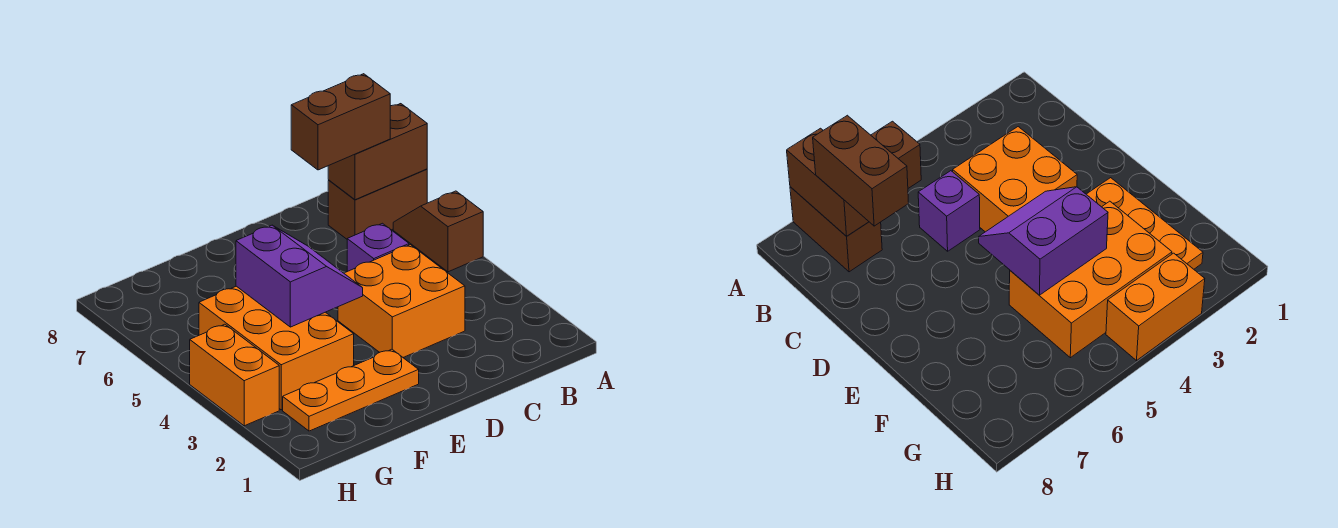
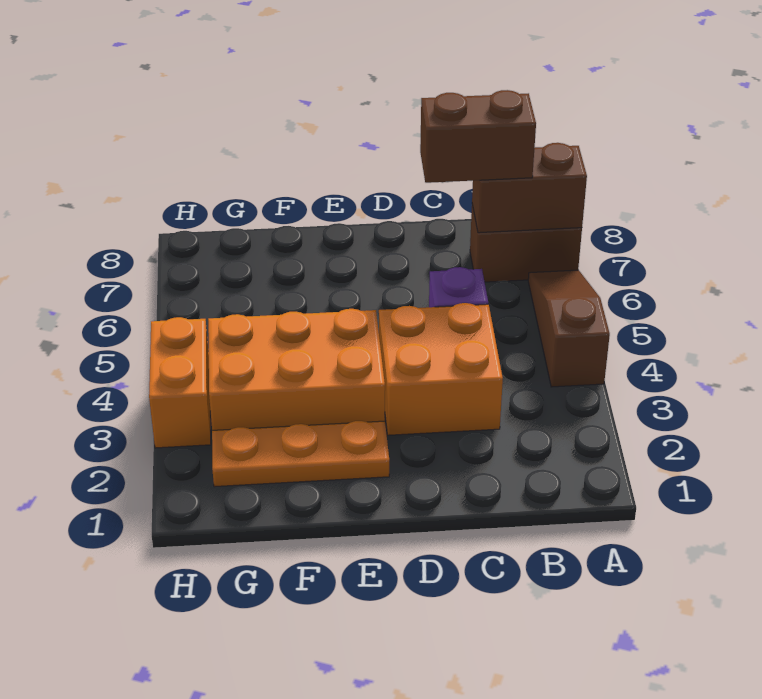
brown 1x2 slope [393,191,483,272] -> brown 1x3 slope [528,270,610,387]
purple 2x2 slope [236,225,363,327] -> none
orange 2x3 brick [199,286,354,410] -> orange 2x3 brick turned to [208,309,385,430]

